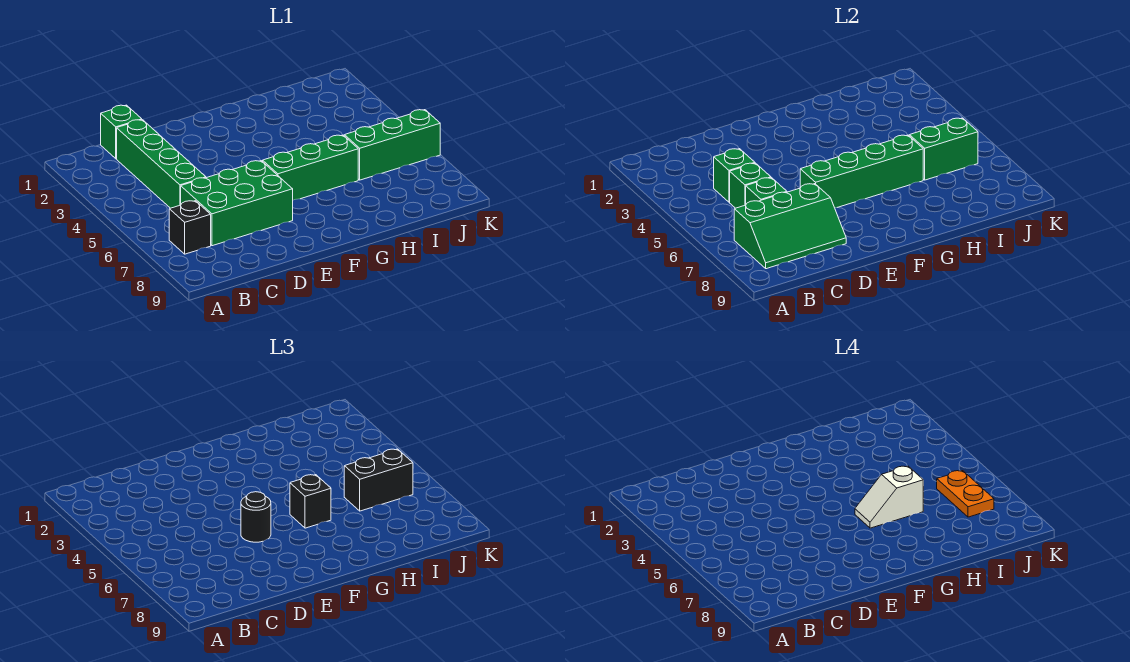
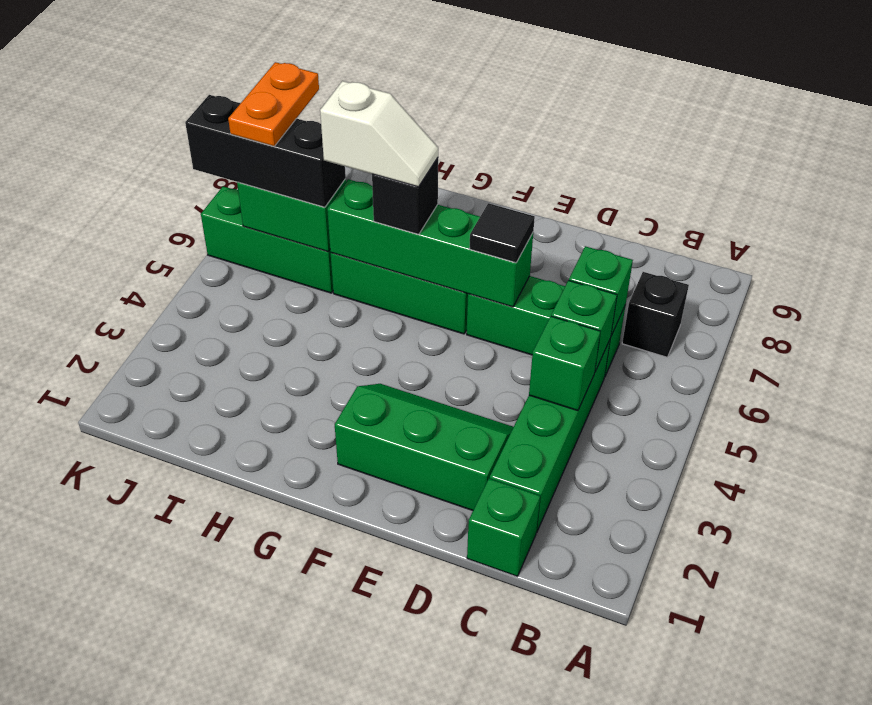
green 2x3 slope [734,184,846,269] -> green 2x3 slope moved to [335,384,513,510]
green 2x3 brick [181,161,293,246] -> green 1x3 brick [467,276,626,376]
black 1x1 round brick [241,492,271,542] -> black 1x1 tile [469,203,535,263]
black 1x2 brick [344,449,413,511] -> black 1x3 brick [185,95,346,207]

